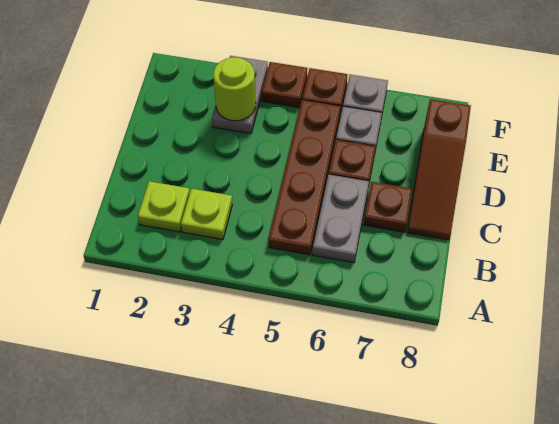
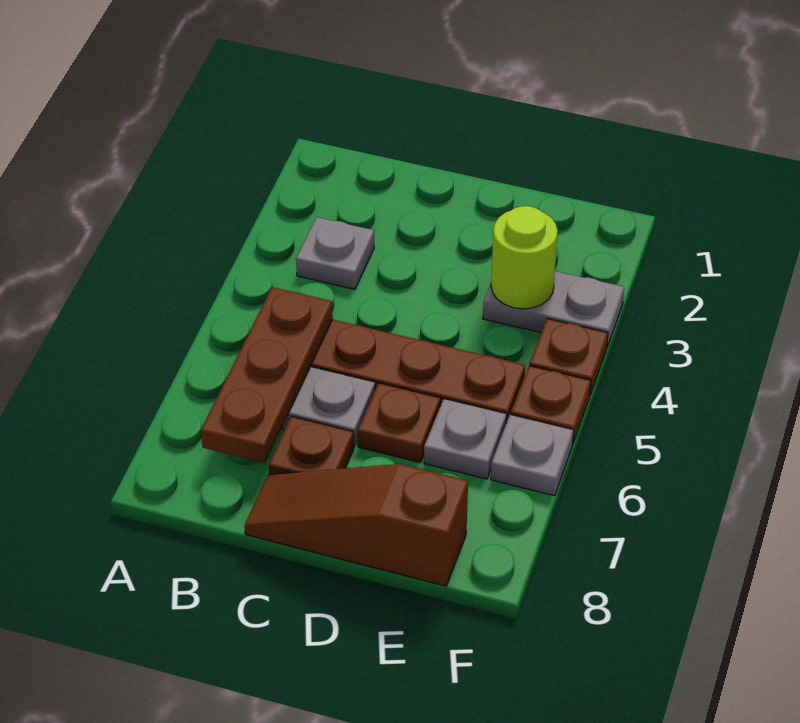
lime 1x1 plate [138,181,190,232] -> none
lime 1x1 plate [181,189,232,239] -> grey 1x1 plate [296,217,374,289]
none -> brown 1x3 plate [201,287,333,463]

